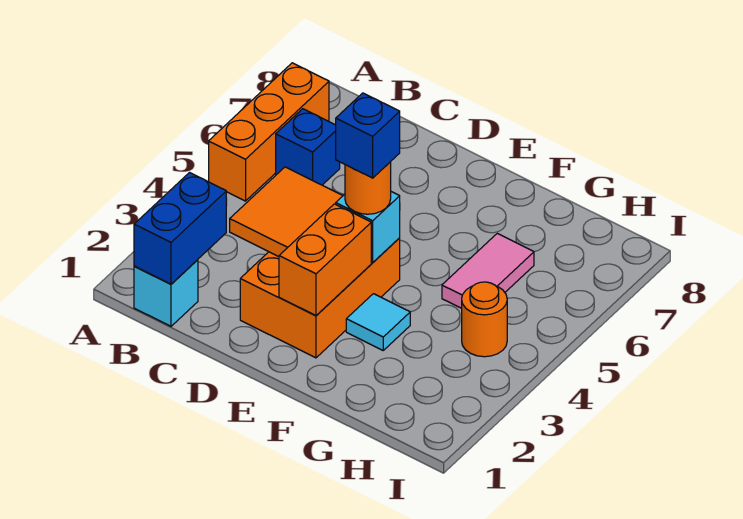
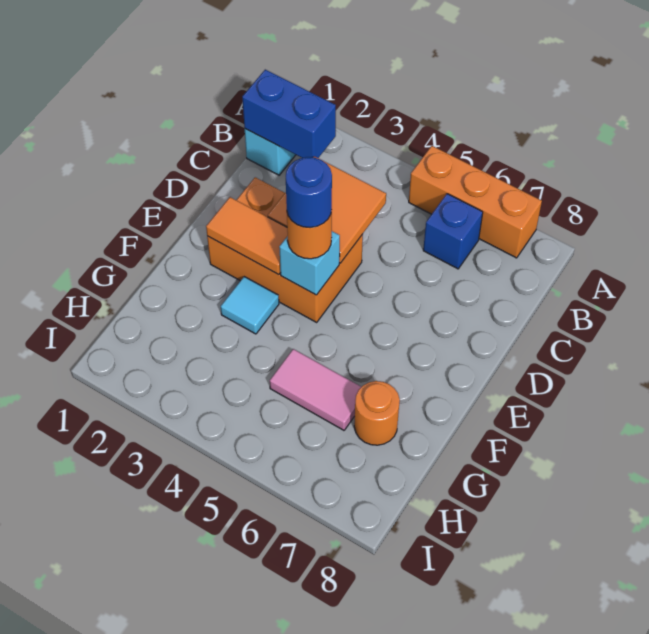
orange 1x2 brick [279,204,371,315] -> orange 1x2 tile [206,197,288,275]
blue 1x1 brick [336,93,400,178] -> blue 1x1 round brick [286,157,332,228]
orange 1x1 round brick [462,282,507,357] -> orange 1x1 round brick moved to [354,381,400,445]

